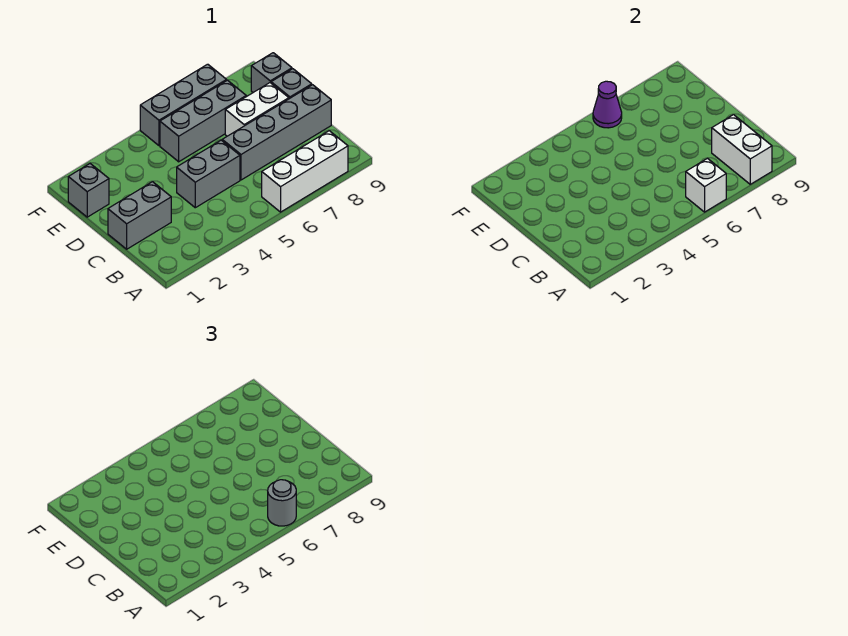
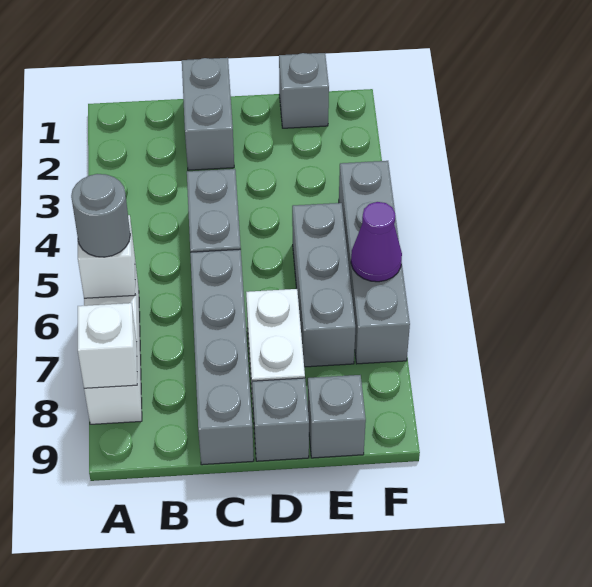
white 1x2 brick [712,115,772,184] -> white 1x1 brick [78,303,137,388]
grey 1x3 brick [140,64,227,146] -> grey 1x4 brick [339,161,410,364]

